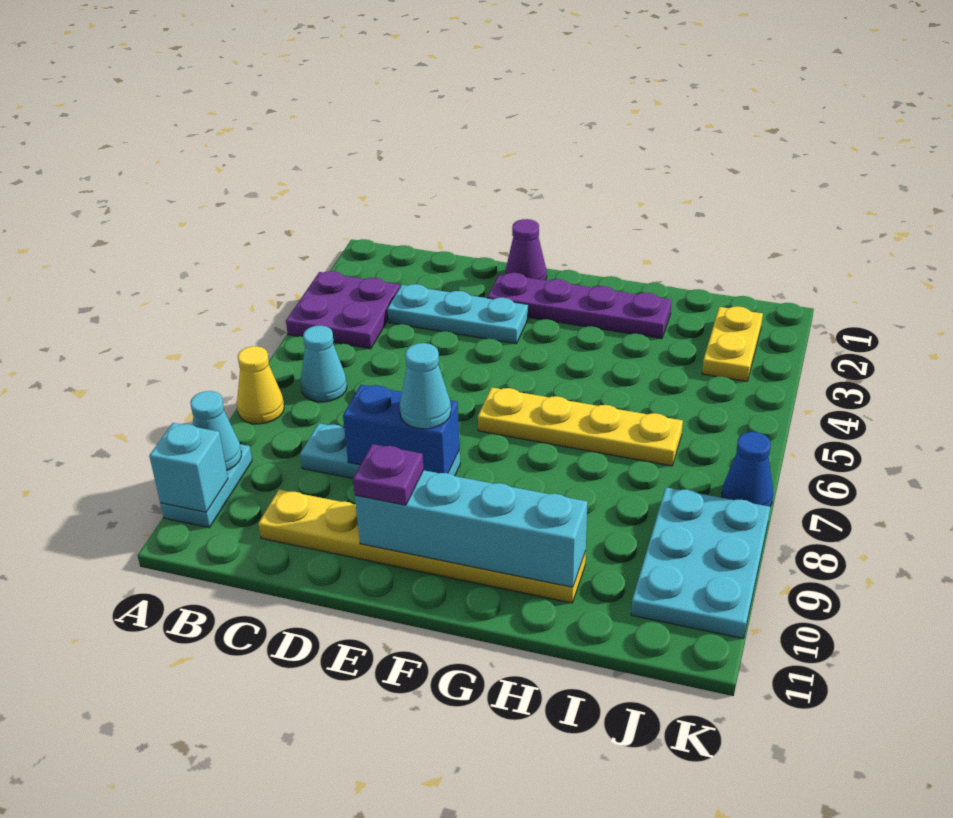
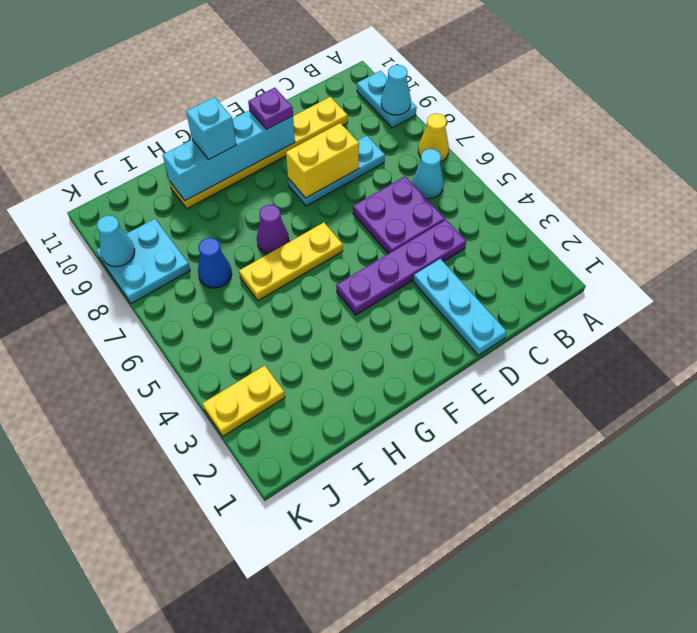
purple 2x2 plate [286,271,400,349] -> purple 2x2 plate moved to [353,176,445,254]
cyan 1x1 brick [149,423,228,512] -> cyan 1x1 brick moved to [186,97,236,159]
cyan 1x3 plate [387,284,528,344] -> cyan 1x3 plate turned to [413,259,507,355]
blue 1x2 brick [343,385,460,473] -> yellow 1x2 brick [286,123,359,198]
purple 1x1 cone [505,219,547,280] -> purple 1x1 cone moved to [257,205,289,254]
purple 1x4 plate [487,273,672,339] -> purple 1x4 plate moved to [336,220,466,315]
cyan 1x1 cone [400,343,451,429] -> cyan 1x1 cone moved to [97,215,135,267]
yellow 1x4 plate [478,388,683,466] -> yellow 1x3 plate [239,223,343,301]
yellow 1x2 plate [702,306,763,381] -> yellow 1x2 plate turned to [202,366,285,436]
cyan 2x3 plate [631,487,770,639] -> cyan 2x2 plate [96,219,190,304]
blue 1x1 cone [722,432,773,506] -> blue 1x1 cone moved to [198,238,232,288]

